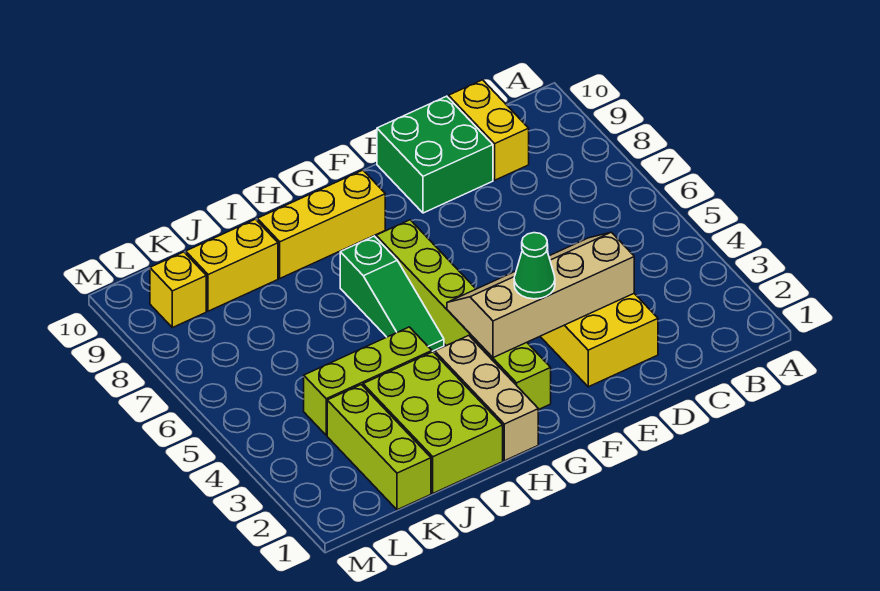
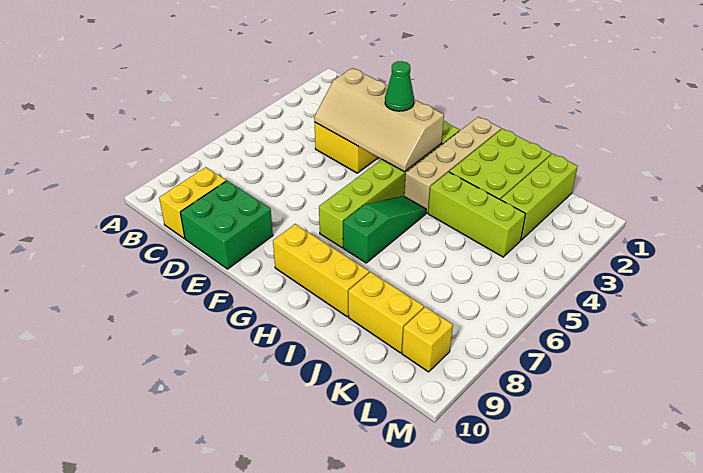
tan 1x3 brick [435,335,538,461] -> tan 1x4 brick [404,117,501,213]

